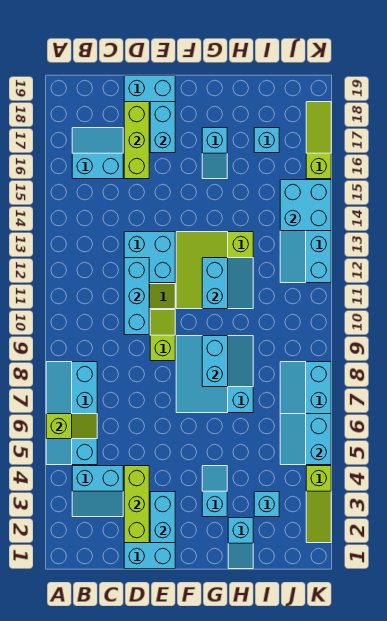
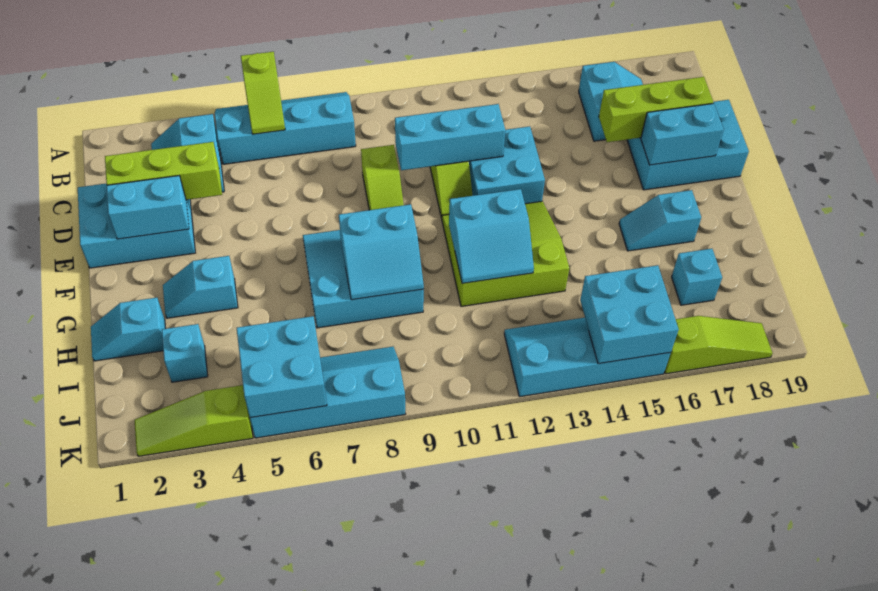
lime 1x2 slope [150,310,175,361] -> lime 1x2 slope turned to [361,145,404,210]
cyan 1x2 slope [202,466,227,517] -> cyan 1x2 slope turned to [163,256,238,318]
cyan 2x2 slope [280,414,331,465] -> cyan 2x2 brick [237,316,327,418]

